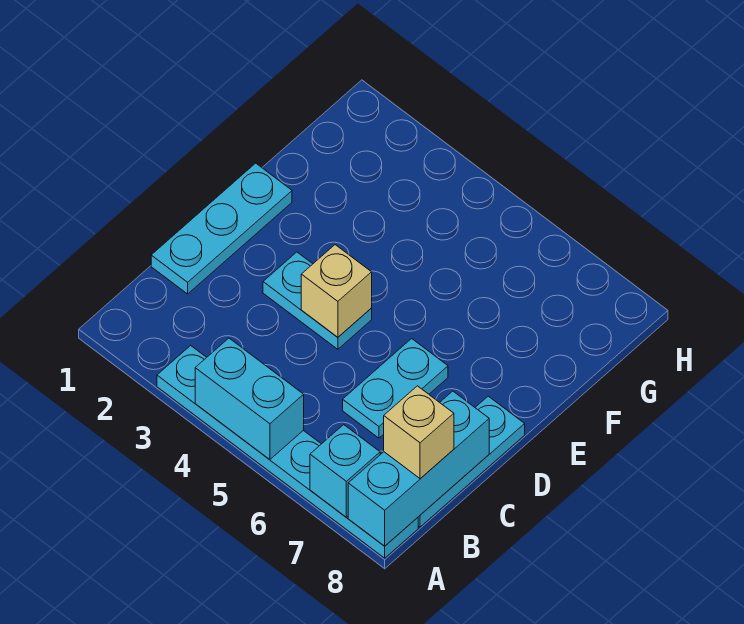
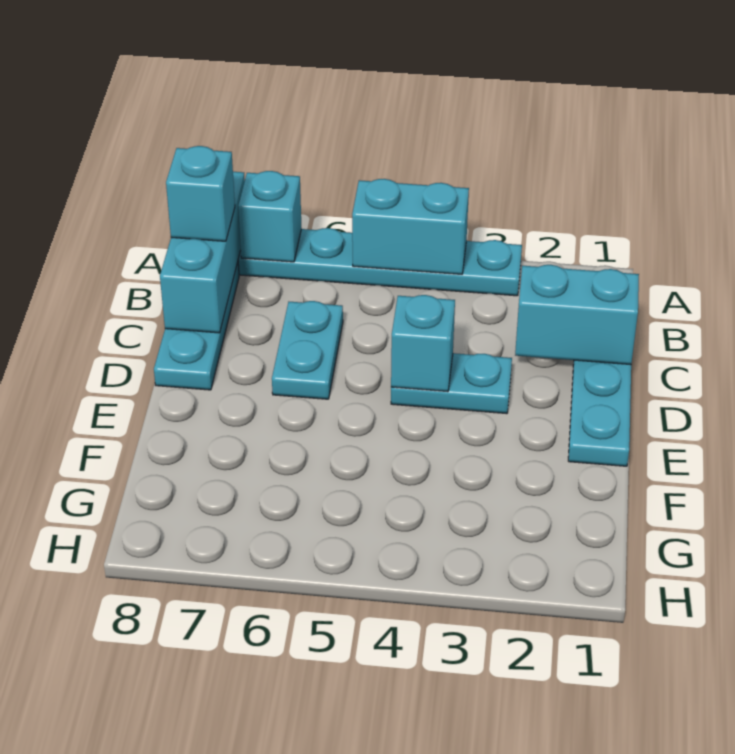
tan 1x1 brick [384,386,454,479] -> cyan 1x1 brick [166,146,235,241]
none -> cyan 1x2 brick [515,265,639,365]
tan 1x1 brick [301,245,372,337] -> cyan 1x1 brick [391,295,455,392]

